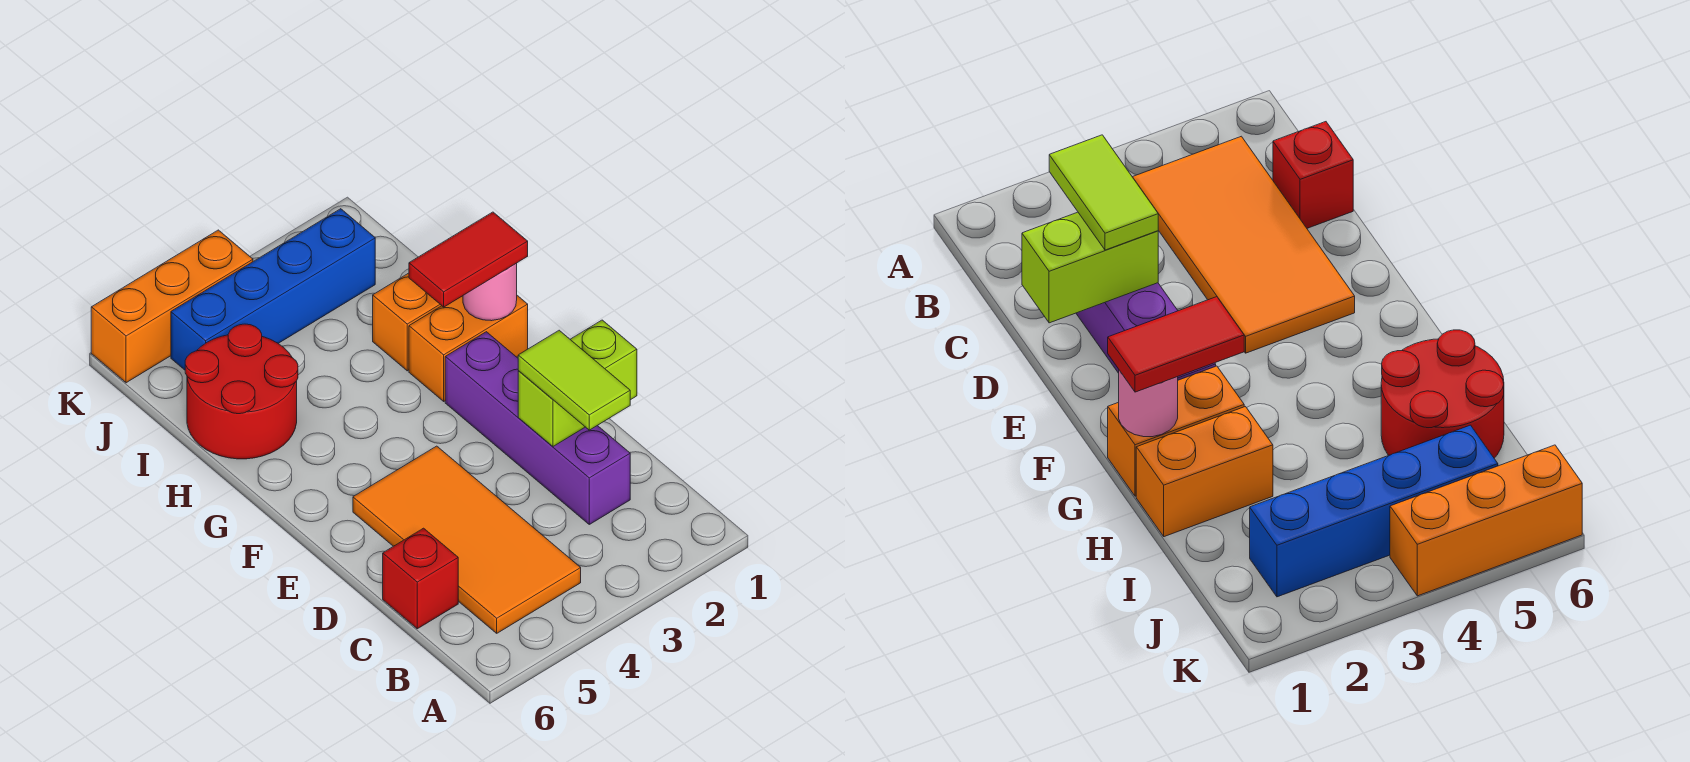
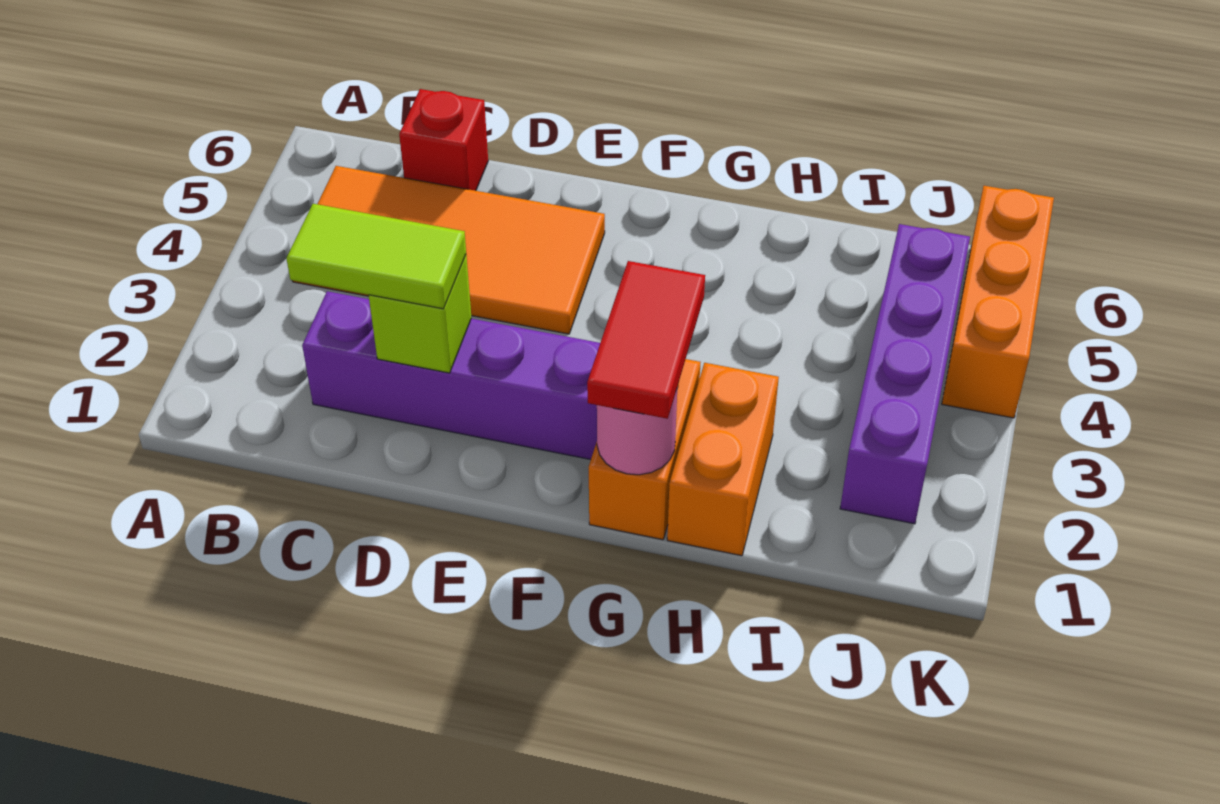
lime 1x2 brick [518,320,637,446] -> lime 1x1 brick [369,255,471,373]
red 2x2 round brick [185,324,298,459] -> none
blue 1x4 brick [171,209,375,370] -> purple 1x4 brick [840,224,970,524]

